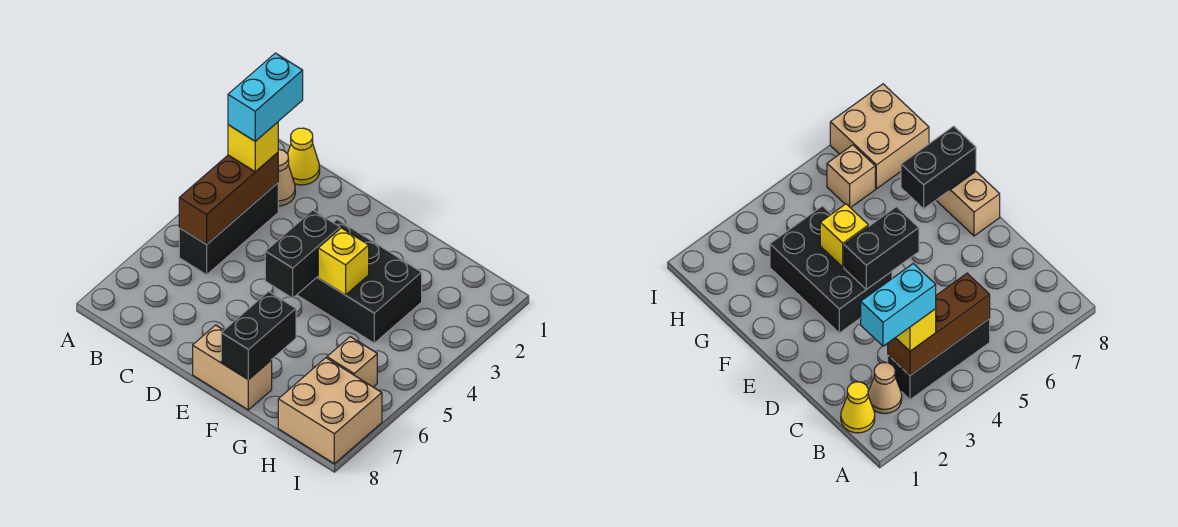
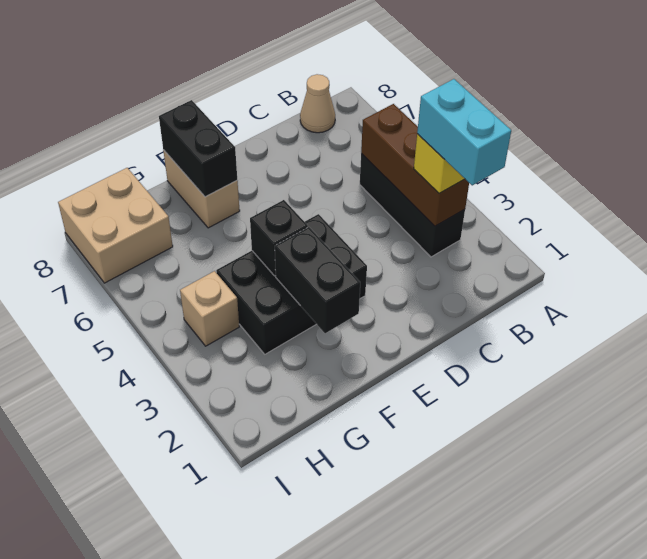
yellow 1x1 cone [288,128,320,185] -> none
tan 1x1 cone [278,149,295,206] -> tan 1x1 cone moved to [300,74,335,133]
black 1x2 brick [265,210,340,298] -> black 1x2 brick moved to [275,227,360,333]
tan 1x2 brick [193,325,272,410] -> tan 1x2 brick turned to [163,150,240,228]
yellow 1x1 brick [318,228,369,295] -> black 1x1 brick [250,200,308,276]
tan 1x1 brick [327,337,377,387] -> tan 1x1 brick moved to [180,271,239,346]

